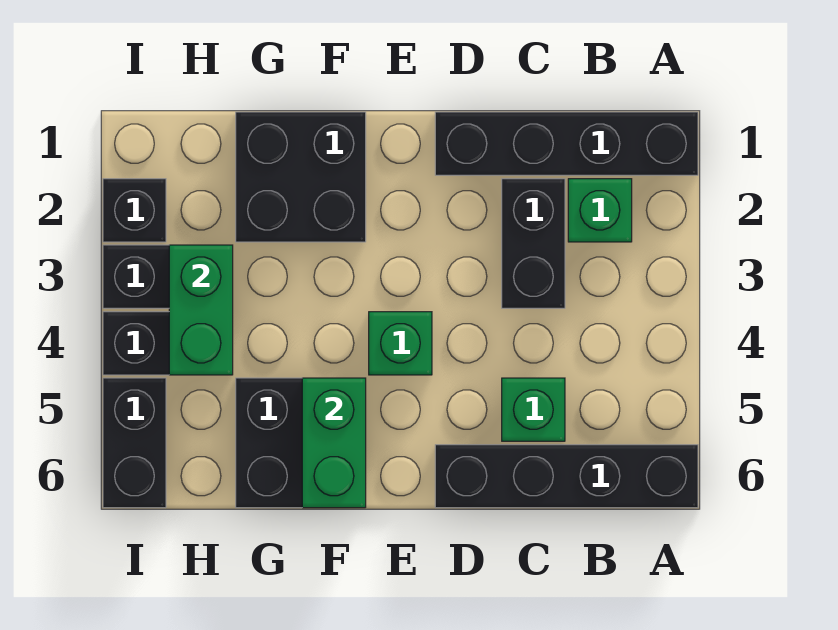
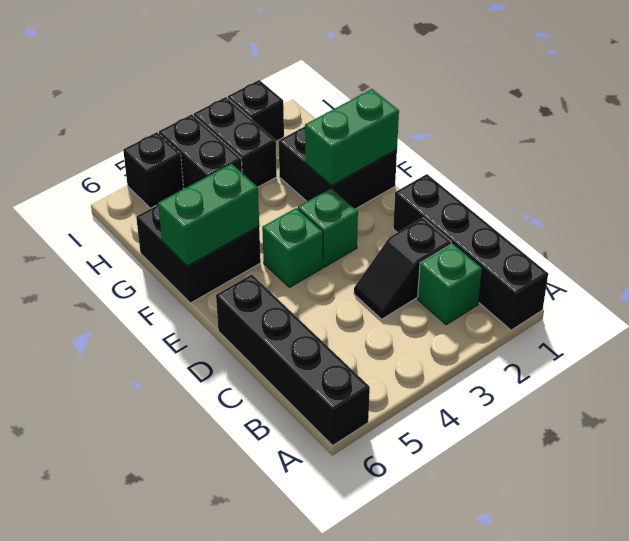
black 1x2 brick [502,179,565,308] -> black 1x2 slope [354,218,451,319]
green 1x1 brick [502,378,565,441] -> green 1x1 brick moved to [298,188,358,267]
green 1x2 brick [169,245,233,375] -> green 1x2 brick moved to [305,89,399,185]
black 1x2 brick [103,378,166,508] -> black 1x1 brick [123,132,184,208]

